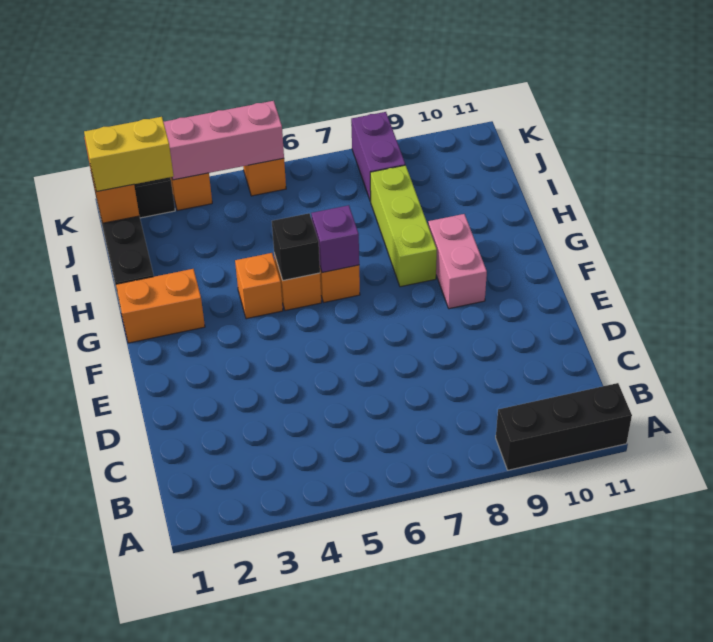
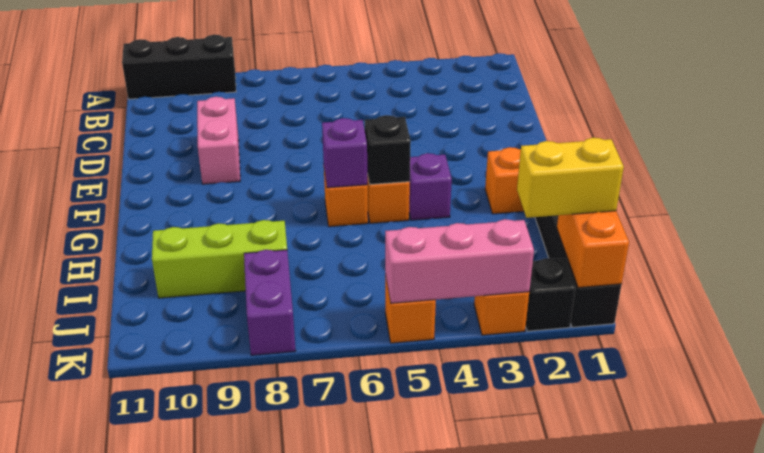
pink 1x2 brick [428,214,487,309] -> pink 1x2 brick moved to [197,97,240,184]
orange 1x1 brick [235,253,283,319] -> purple 1x1 brick [409,153,452,220]
lime 1x3 brick [370,165,437,287] -> lime 1x3 brick turned to [152,220,287,298]

